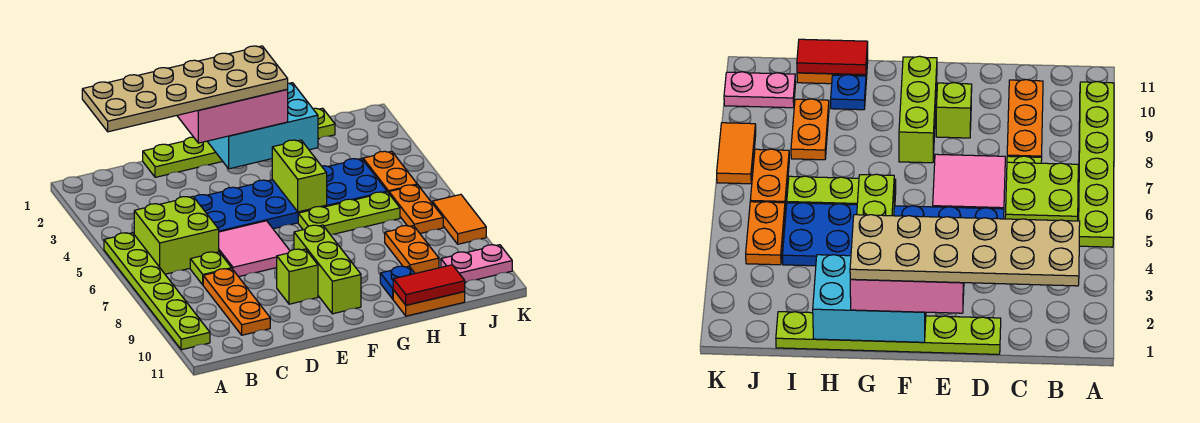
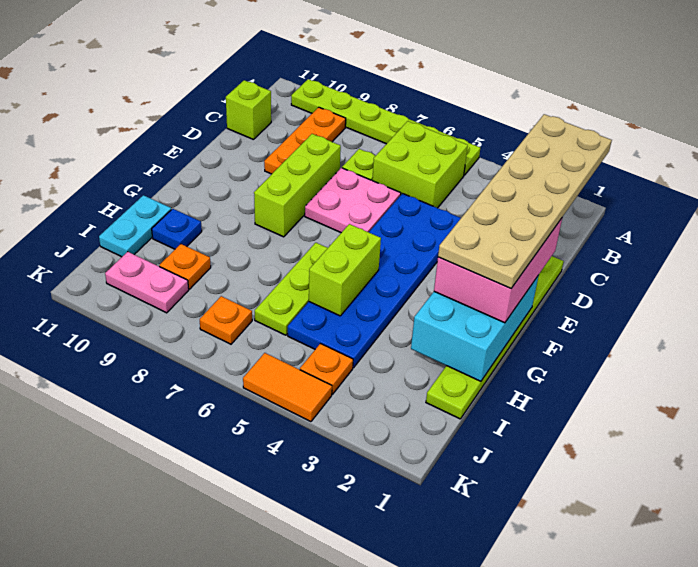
orange 1x3 plate [203,269,270,335] -> orange 1x3 plate turned to [264,107,346,174]
pink 2x2 tile [219,221,290,277] -> pink 2x2 plate [305,168,401,233]
lime 1x1 brick [276,249,318,304] -> lime 1x1 brick moved to [226,80,271,140]
lime 1x3 brick [294,225,361,314] -> lime 1x3 brick turned to [254,134,341,237]
lime 1x2 brick [272,140,327,212] -> lime 1x2 brick turned to [309,224,381,316]
orange 1x2 plate [393,290,465,316] -> cyan 1x2 plate [99,195,171,257]
red 1x2 tile [393,265,465,305] -> none
orange 1x2 plate [385,226,439,274] -> orange 1x1 plate [159,244,211,289]
orange 1x2 plate [363,151,417,193] -> orange 1x1 plate [300,344,353,394]
orange 1x2 plate [389,185,443,233] -> orange 1x1 plate [200,296,252,344]
pink 1x2 plate [441,245,512,282] -> pink 1x2 plate turned to [105,252,189,313]
orange 1x2 tile [432,194,486,244] -> orange 1x2 tile moved to [243,353,332,422]

